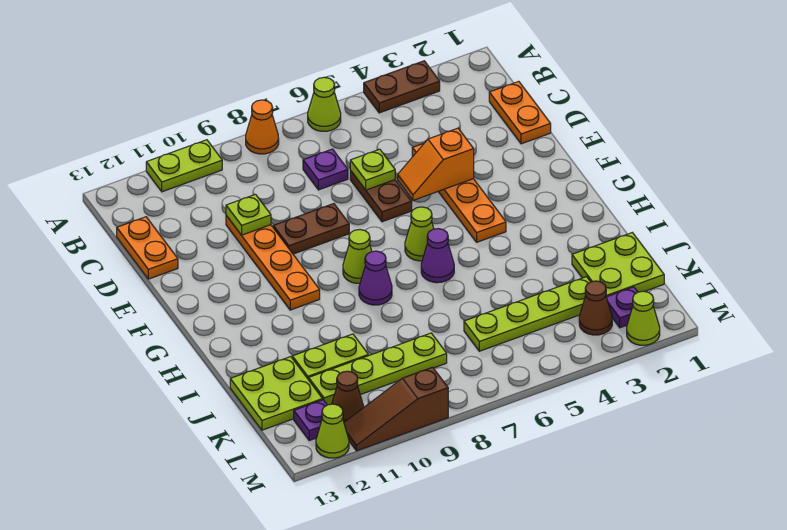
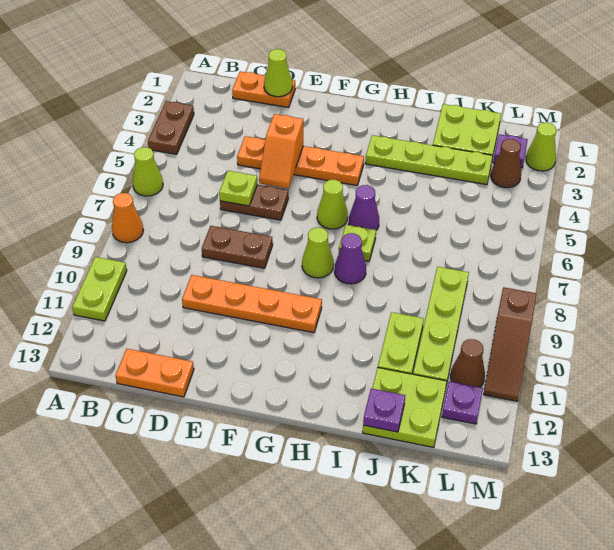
purple 1x1 plate [303,149,348,190] -> purple 1x1 plate moved to [363,388,405,432]
lime 1x1 plate [226,194,271,235] -> lime 1x1 plate moved to [339,225,376,261]
brown 1x2 plate [273,204,349,254] -> brown 1x2 plate turned to [202,226,273,268]
lime 1x4 plate [464,277,590,351] -> lime 1x4 plate turned to [365,135,493,185]
lime 1x1 cone [316,404,349,458] -> lime 1x1 cone moved to [264,49,292,97]

